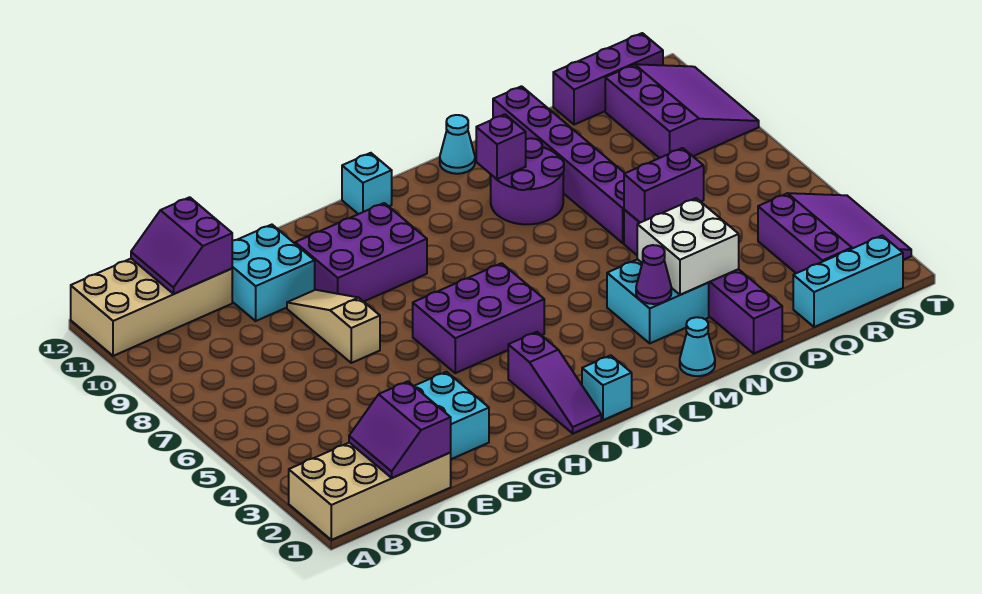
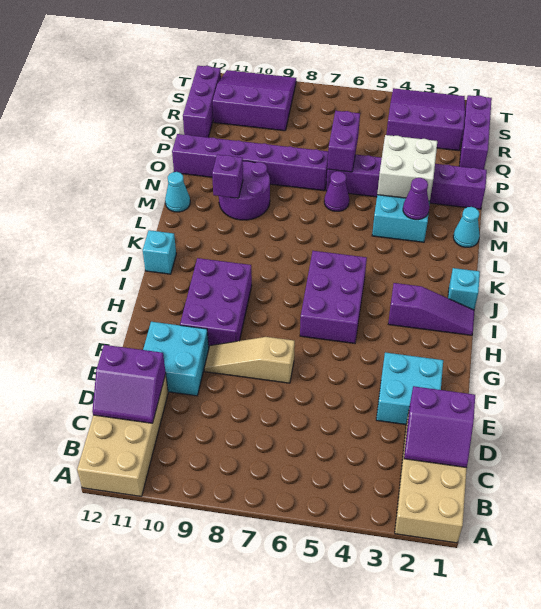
none -> purple 1x1 cone [324,171,349,211]
cyan 1x3 brick [793,236,903,327] -> purple 1x3 brick [460,95,492,169]

